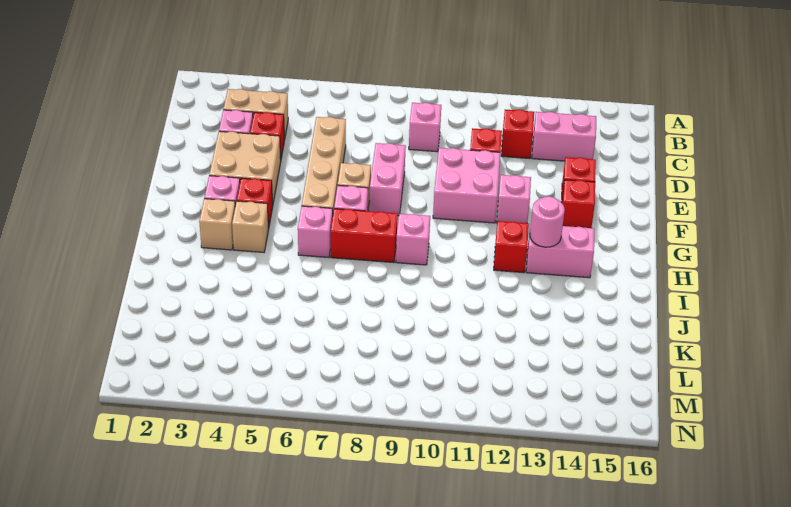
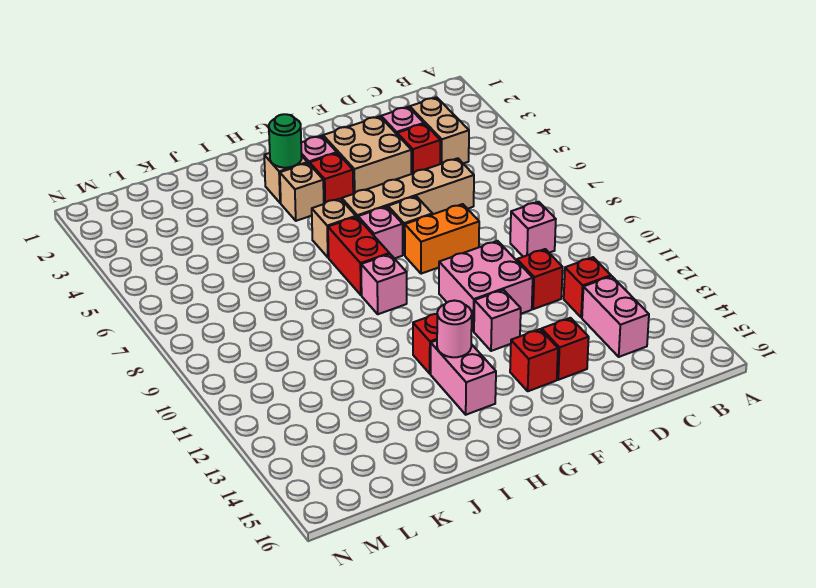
pink 1x2 brick [369,143,406,216] -> orange 1x2 brick [405,204,479,274]
none -> green 1x1 round brick [269,114,302,168]
pink 1x1 brick [298,206,333,257] -> tan 1x1 brick [312,199,356,257]

